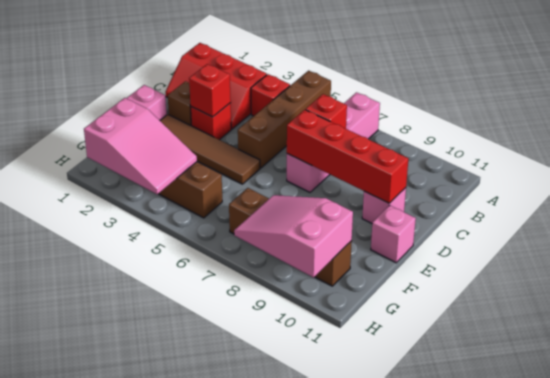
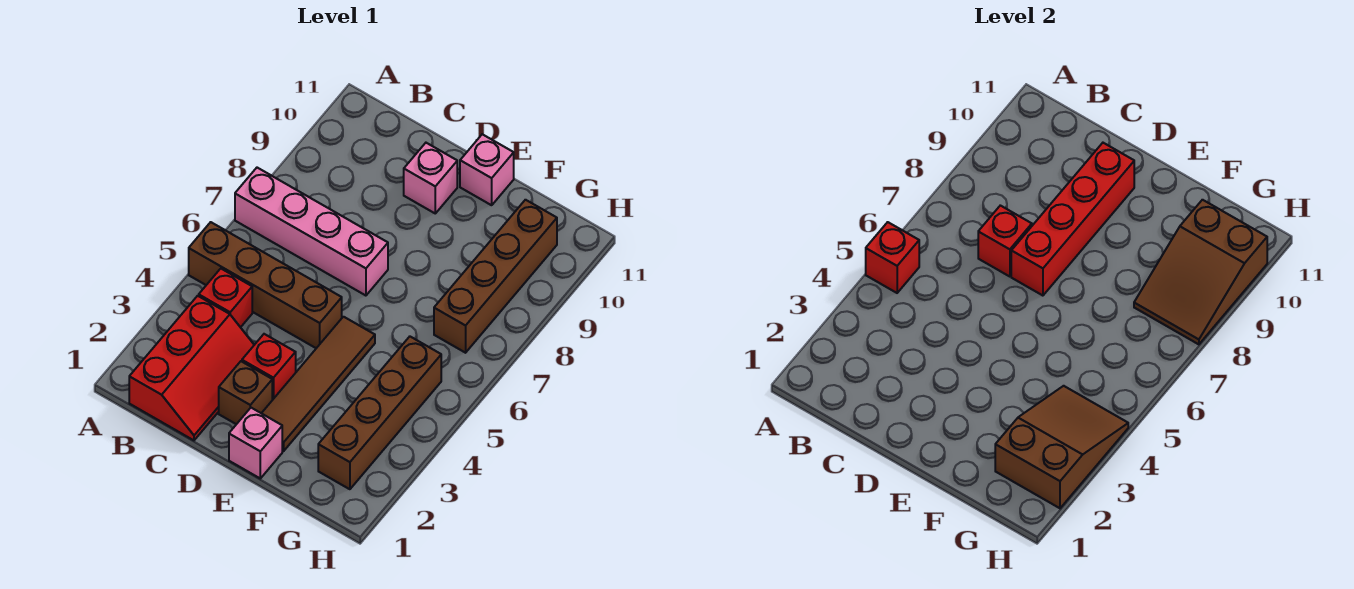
red 1x1 brick [189,64,231,117] -> red 1x1 brick moved to [866,222,919,293]
pink 2x3 slope [84,98,197,194] -> brown 2x3 slope [995,386,1128,508]
pink 2x3 slope [234,195,353,277] -> brown 2x3 slope [1134,200,1267,344]

